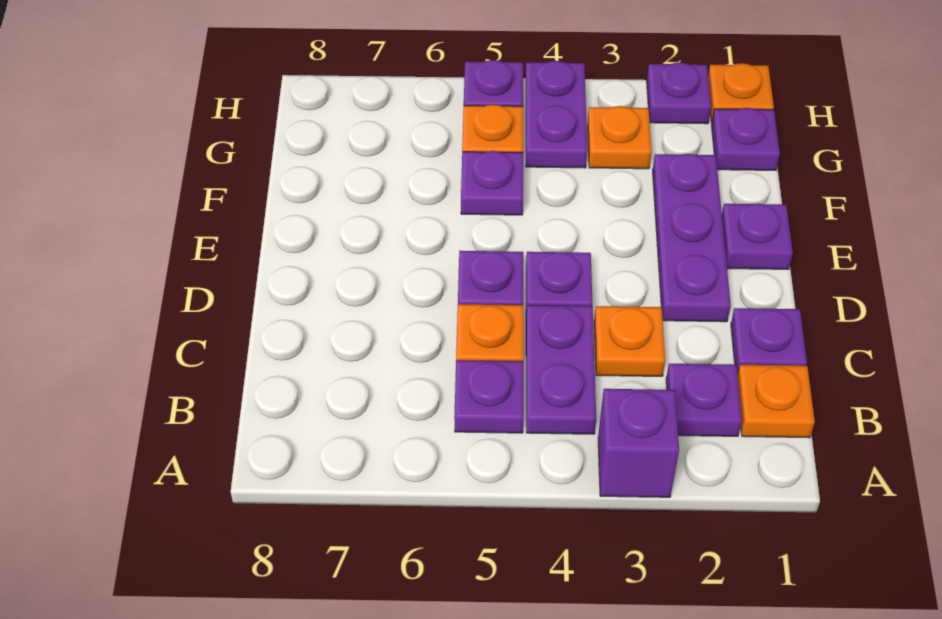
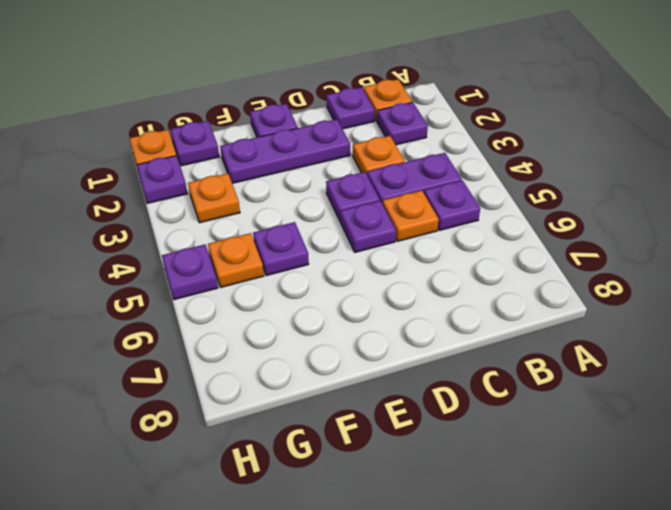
purple 1x1 brick [598,389,679,497] -> none
purple 1x2 plate [526,61,587,168] -> none

